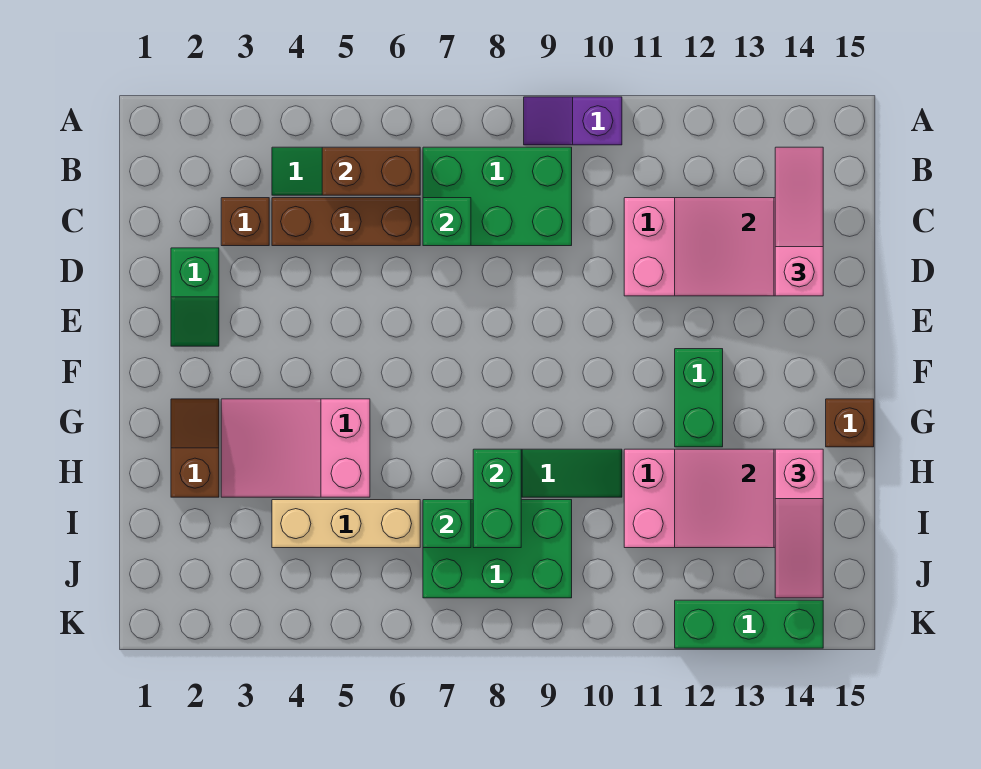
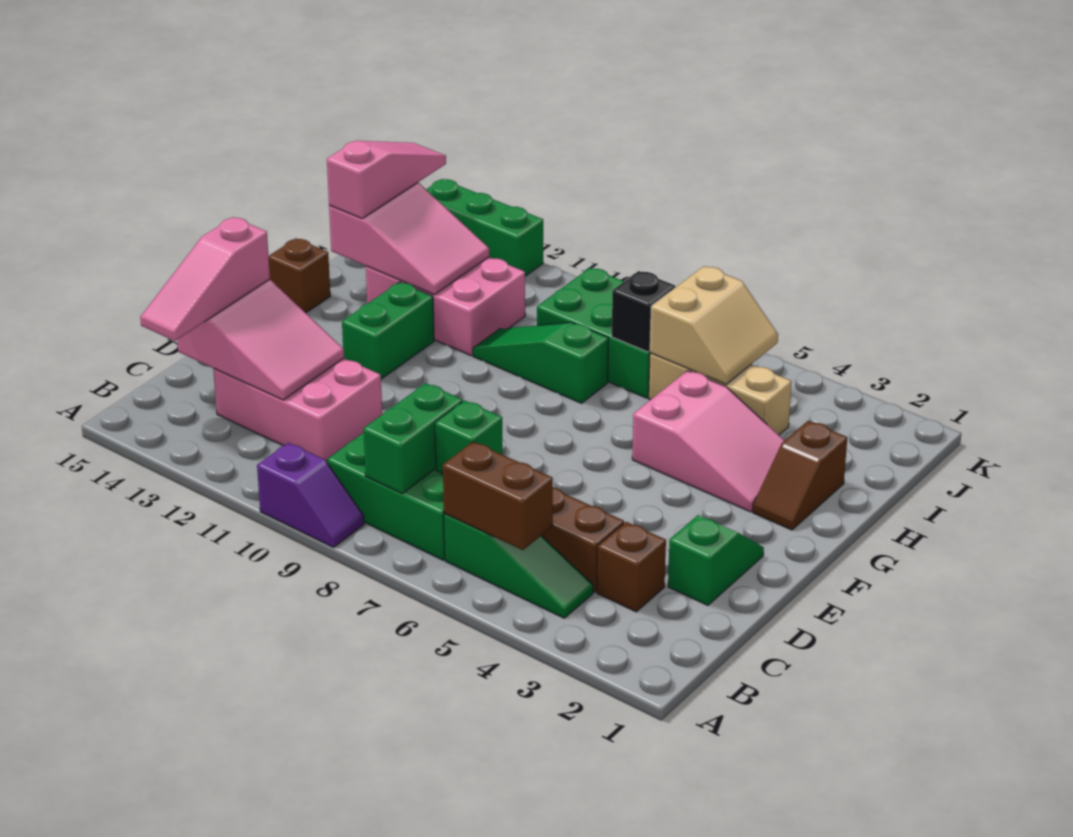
green 1x2 brick [473,449,521,548] -> green 1x2 brick moved to [363,383,463,494]
none -> tan 2x2 slope [650,266,778,384]
green 1x1 brick [423,500,471,548] -> black 1x1 brick [612,271,675,352]

